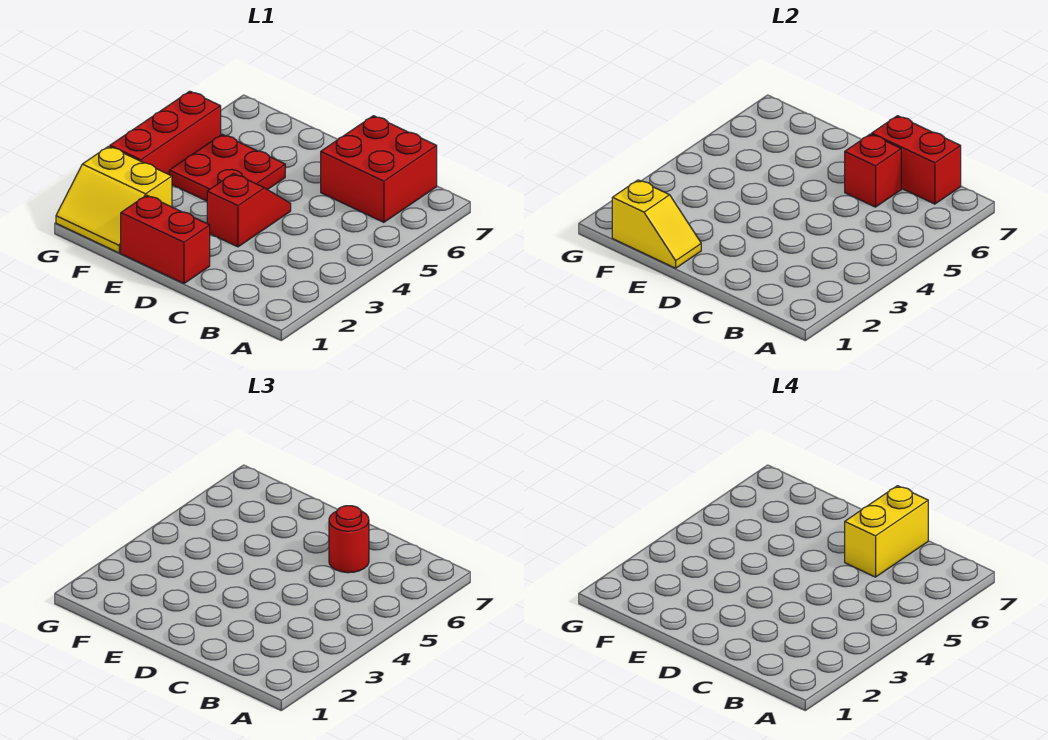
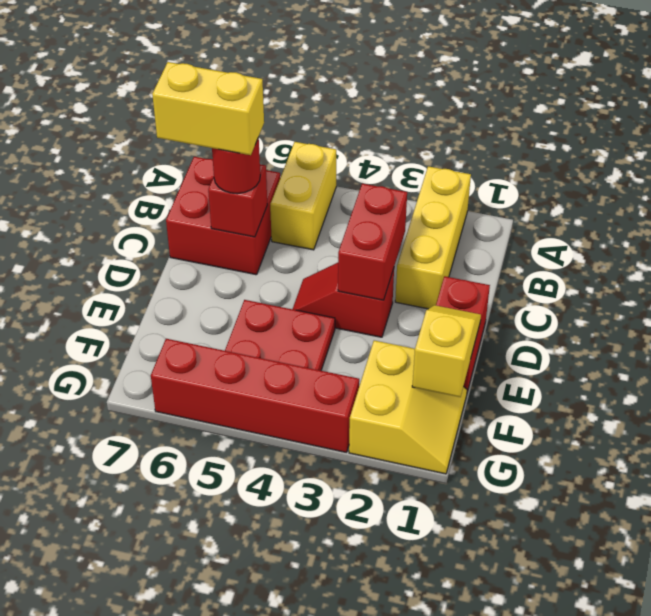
none -> yellow 1x3 brick [395,166,471,309]
none -> yellow 1x2 brick [270,142,336,250]
red 1x2 brick [872,116,961,204] -> red 1x2 brick moved to [338,184,407,300]
red 1x3 brick [110,91,221,174] -> red 1x4 brick [151,339,359,452]

